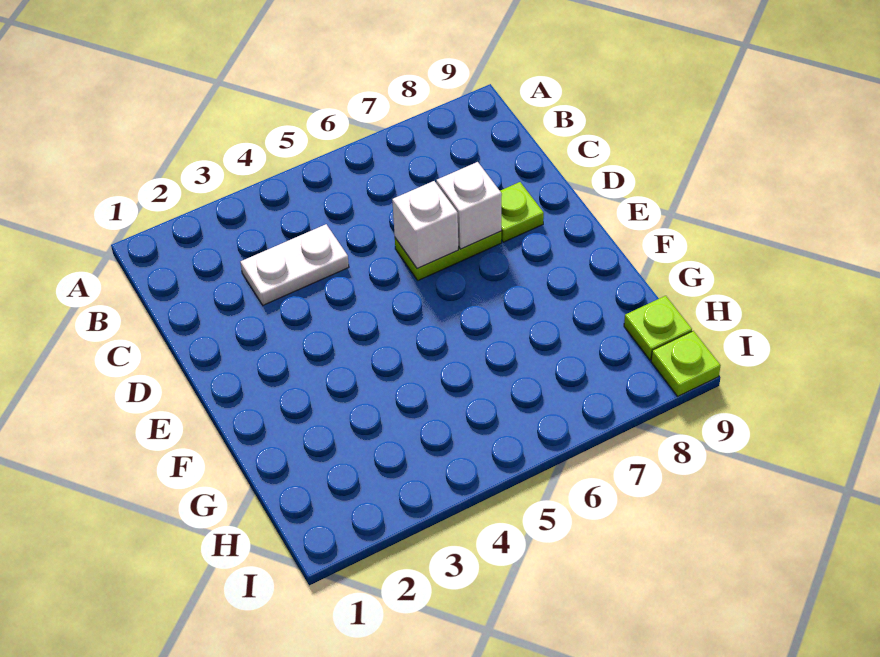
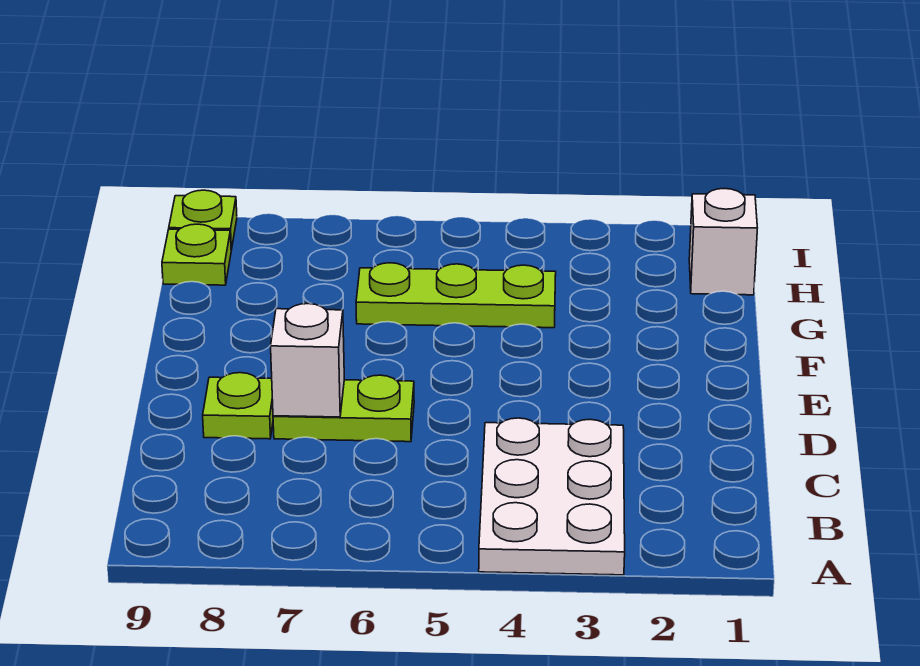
white 1x2 plate [240,224,349,305] -> white 2x3 plate [479,418,625,575]
white 1x1 brick [392,181,458,269] -> white 1x1 brick moved to [689,189,757,295]
none -> lime 1x3 plate [356,263,556,328]

